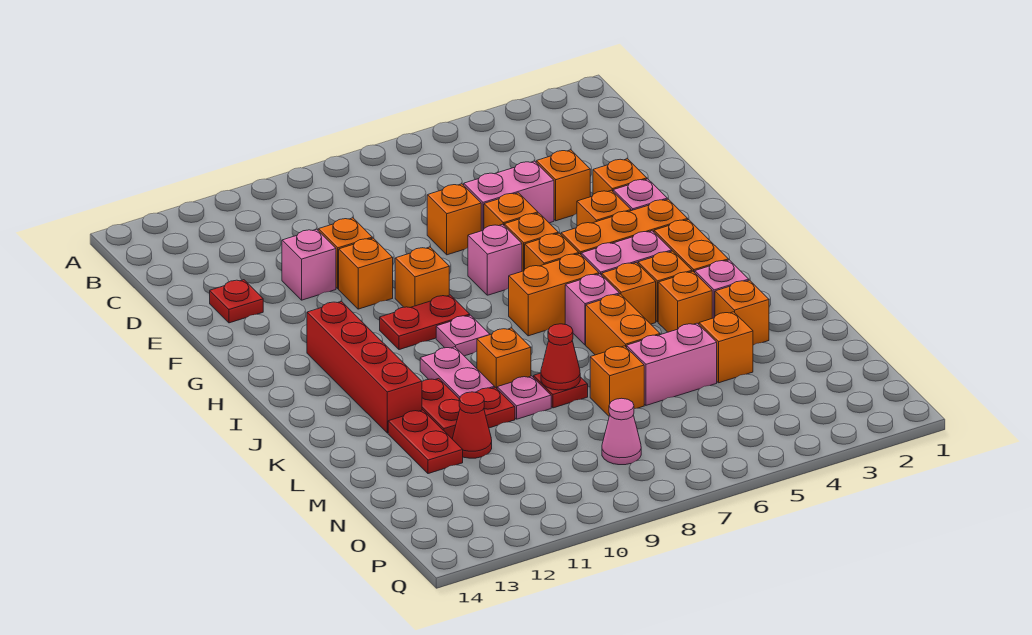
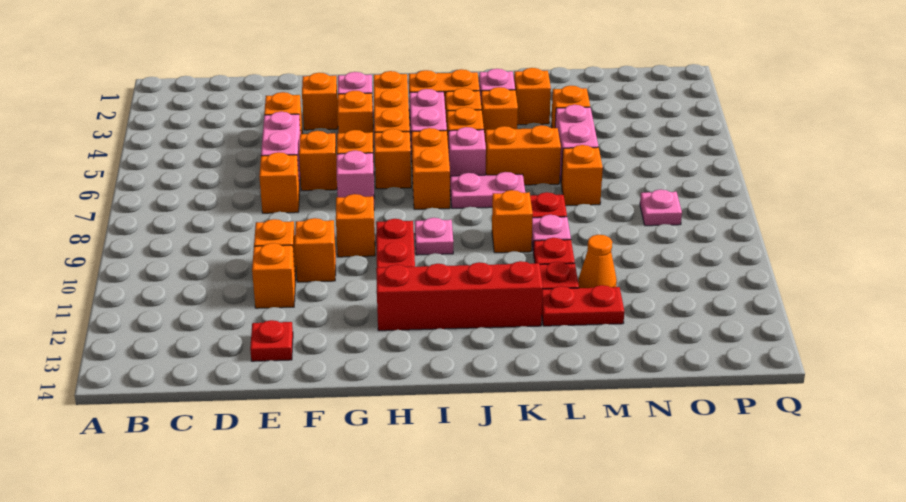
pink 1x1 brick [282,229,336,300] -> orange 1x1 brick [252,243,295,308]
pink 1x2 plate [420,347,495,399] -> pink 1x2 plate moved to [450,172,525,208]
red 1x1 cone [541,324,580,390] -> none
red 1x1 cone [452,392,492,458] -> orange 1x1 cone [578,235,617,288]
pink 1x1 cone [602,398,641,465] -> pink 1x1 plate [640,189,682,226]

